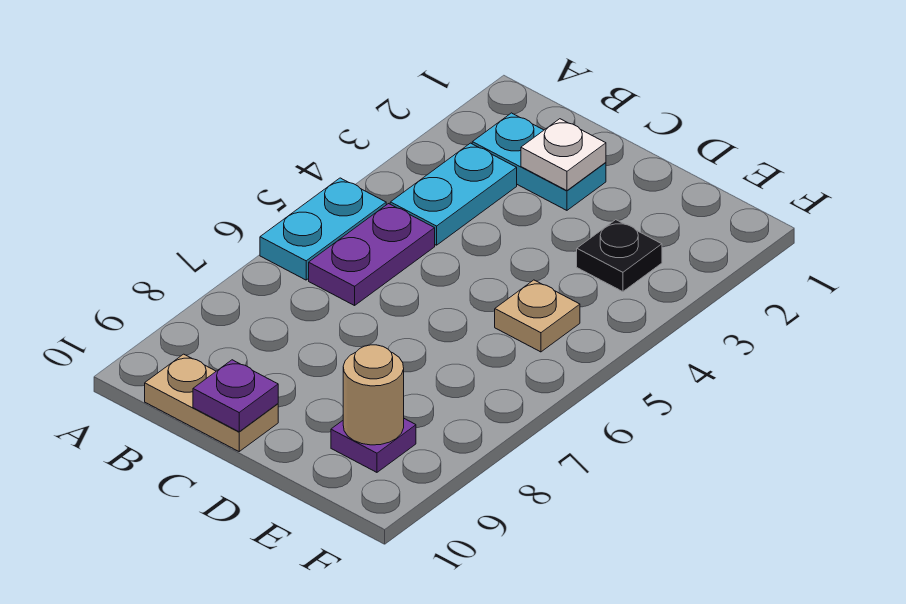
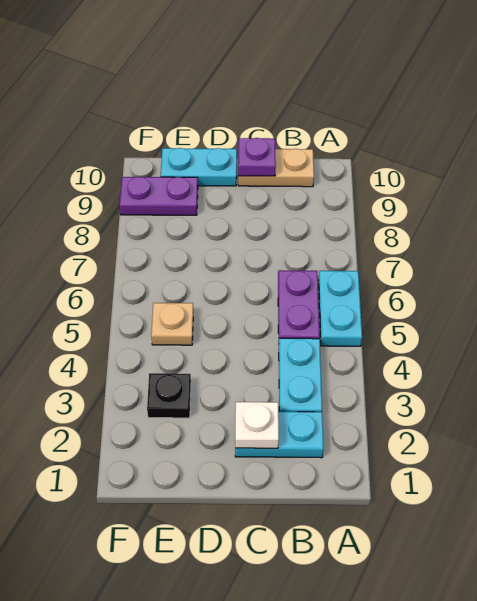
none -> cyan 1x2 plate [161,148,237,186]
purple 1x1 plate [331,419,416,472] -> purple 1x2 plate [119,177,198,215]
tan 1x1 round brick [343,345,404,445] -> none

